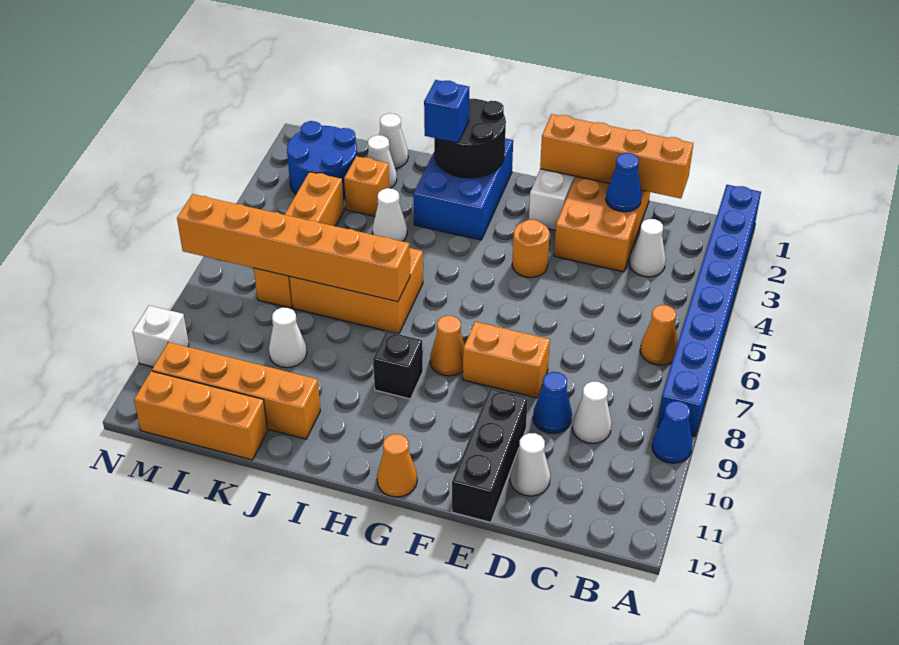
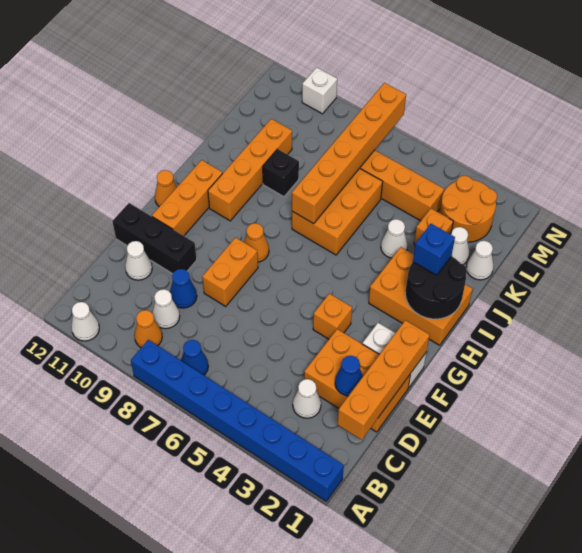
blue 1x1 cone [652,401,692,463] -> blue 1x1 cone moved to [181,340,208,375]
orange 1x1 cone [640,305,678,365] -> orange 1x1 cone moved to [134,310,162,347]
orange 1x1 round brick [512,220,550,278] -> orange 1x1 brick [313,294,352,339]
blue 2x3 brick [413,138,513,240] -> orange 2x3 brick [369,247,473,345]
black 1x1 brick [373,331,423,399] -> black 1x1 brick moved to [263,149,299,197]
orange 1x4 brick [152,342,320,439] -> orange 1x4 brick moved to [208,119,292,221]
white 1x1 cone [269,308,307,368] -> white 1x1 cone moved to [71,302,99,341]
orange 1x3 brick [134,371,268,460] -> orange 1x3 brick moved to [152,160,223,236]
blue 2x2 round brick [287,121,357,199] -> orange 2x2 round brick [439,176,497,242]

